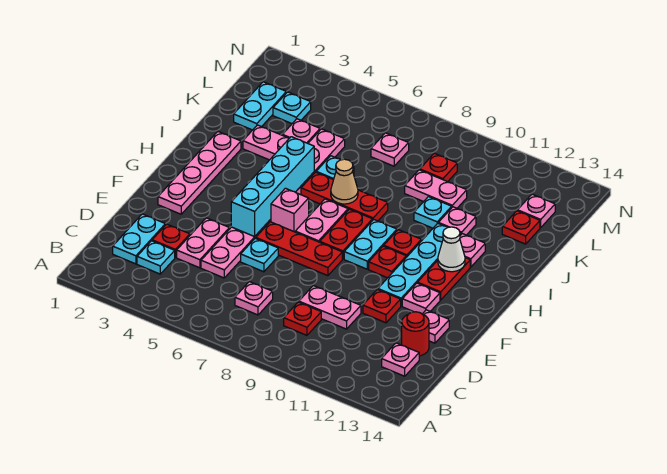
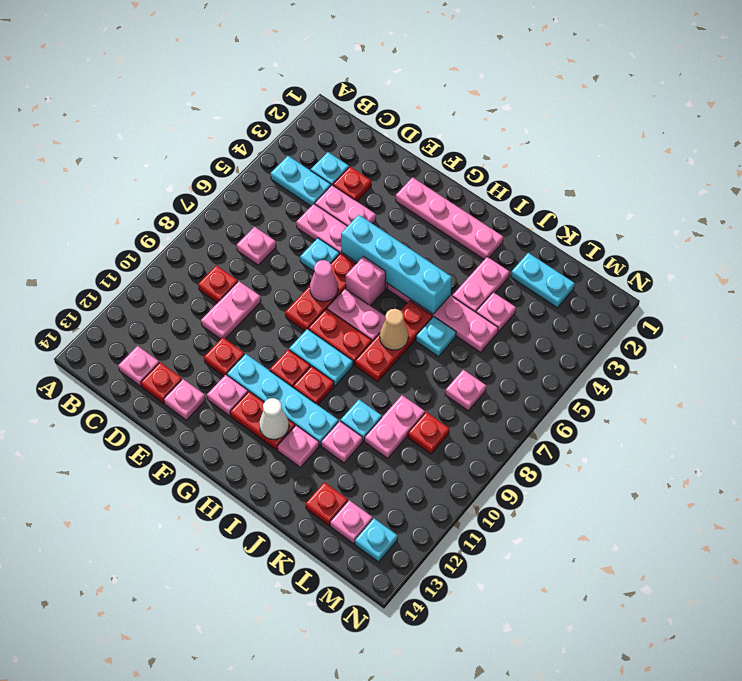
cyan 1x2 plate [113,214,165,264] -> cyan 1x2 plate moved to [271,156,331,206]
red 1x1 round brick [402,312,429,356] -> red 1x1 plate [141,362,182,403]
none -> pink 1x1 cone [310,260,338,302]
cyan 1x1 plate [273,92,311,124] -> cyan 1x1 plate moved to [355,518,397,562]

